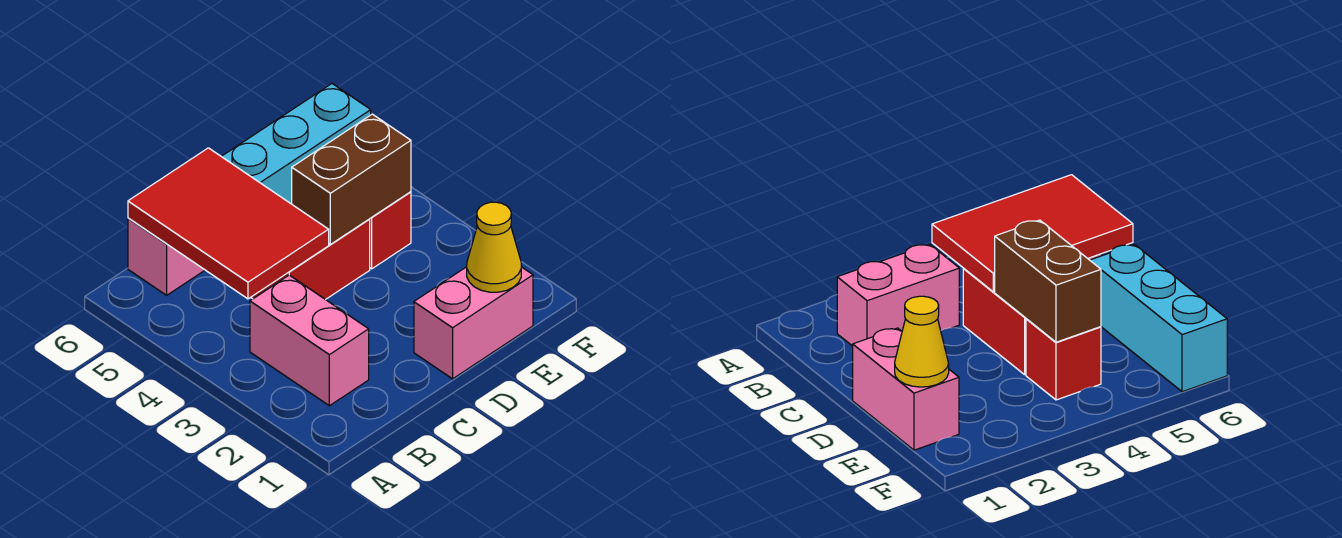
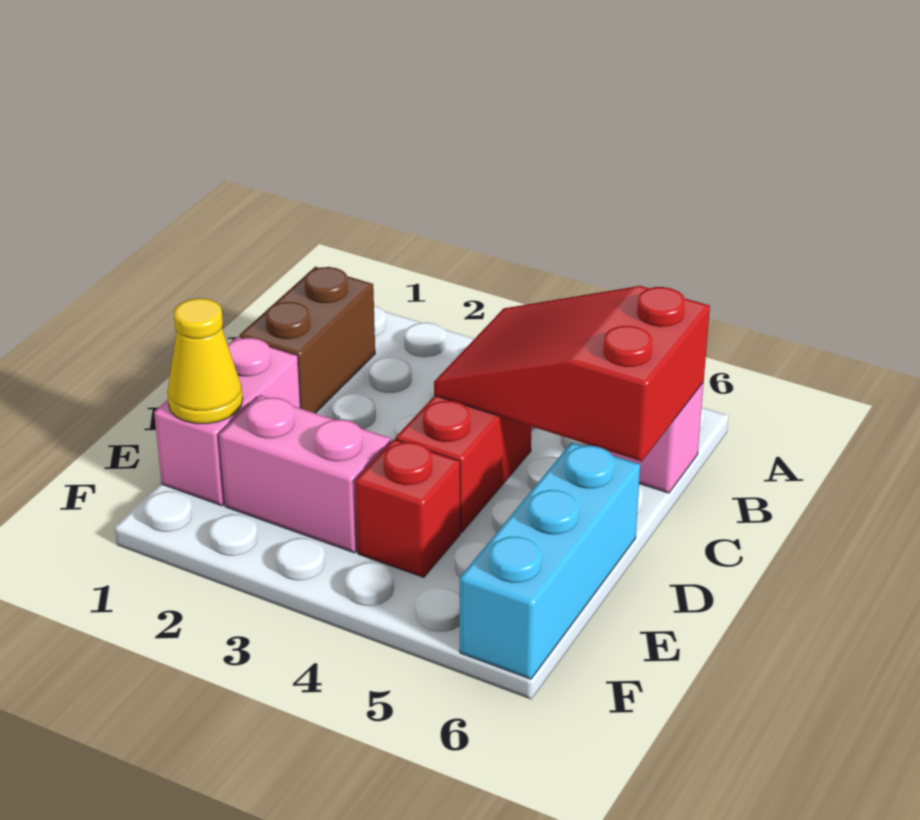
pink 1x2 brick [250,275,369,406] -> pink 1x2 brick moved to [219,395,391,553]
red 2x3 tile [128,148,329,299] -> red 2x3 slope [434,286,710,461]
brown 1x2 brick [292,114,411,244] -> brown 1x2 brick moved to [240,267,375,413]

